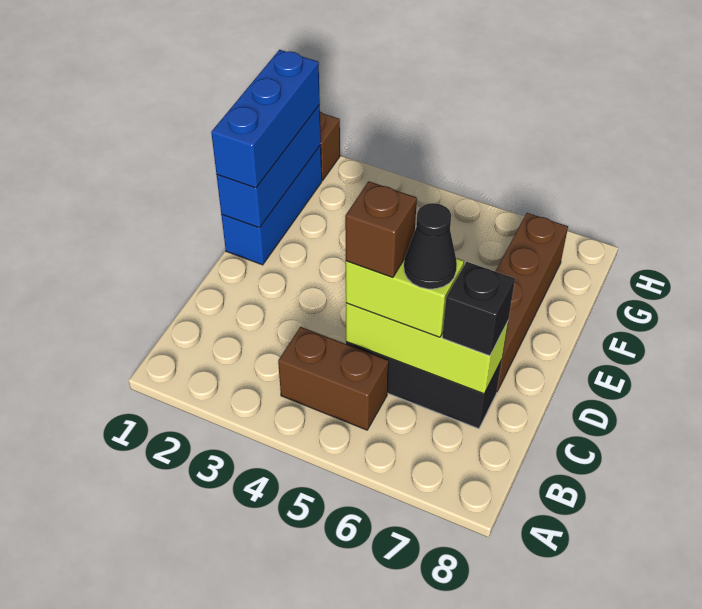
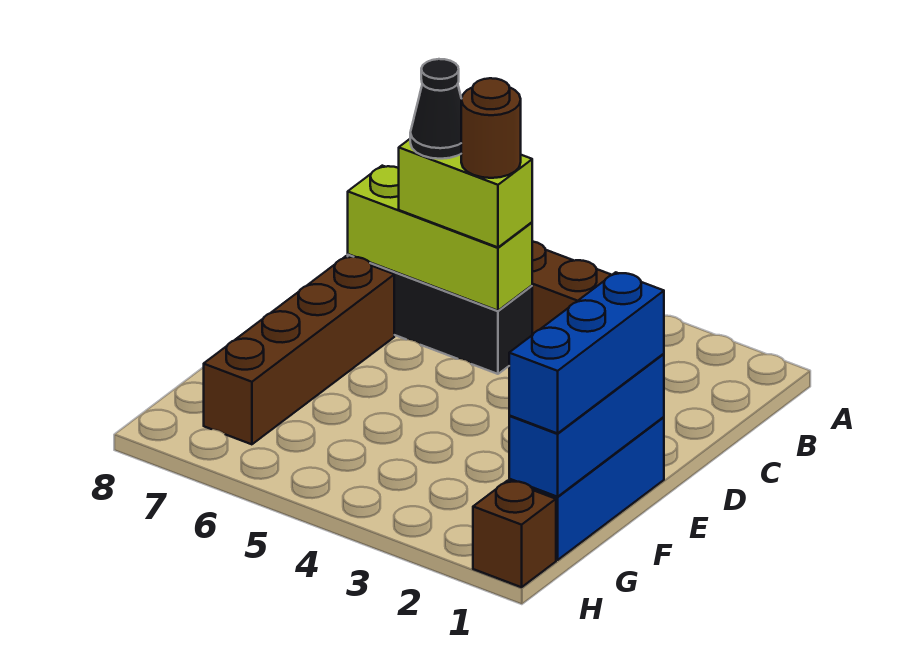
brown 1x1 brick [345,181,417,277] -> brown 1x1 round brick [461,78,521,178]
black 1x1 brick [442,262,515,356] -> none

